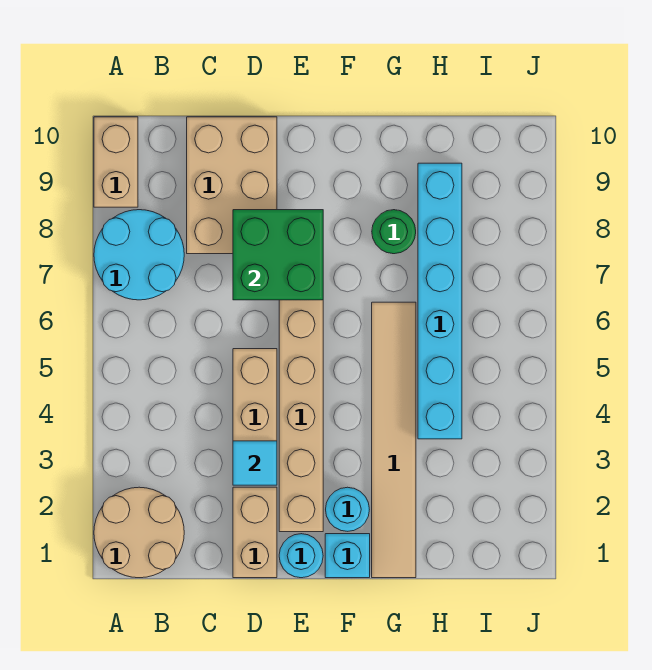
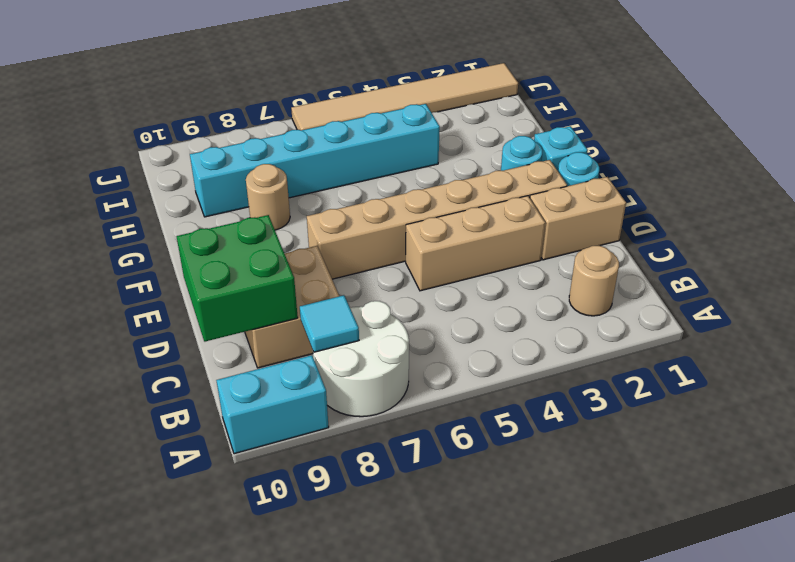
tan 2x2 round brick [94,487,184,578] -> tan 1x1 round brick [569,246,619,316]
cyan 2x2 round brick [94,210,184,300] -> white 2x2 round brick [313,301,409,417]
tan 1x2 brick [94,117,138,207] -> cyan 1x2 brick [216,355,329,454]
tan 2x3 brick [187,117,277,254] -> tan 2x2 brick [245,246,339,368]
cyan 1x1 tile [233,441,277,485] -> cyan 1x1 tile moved to [300,295,359,352]
green 2x2 brick [233,210,323,300] -> green 2x2 brick moved to [176,215,298,342]
tan 1x6 tile [372,302,416,578] -> tan 1x6 tile moved to [291,63,518,130]
green 1x1 round brick [372,210,416,254] -> tan 1x1 round brick [246,164,290,230]

